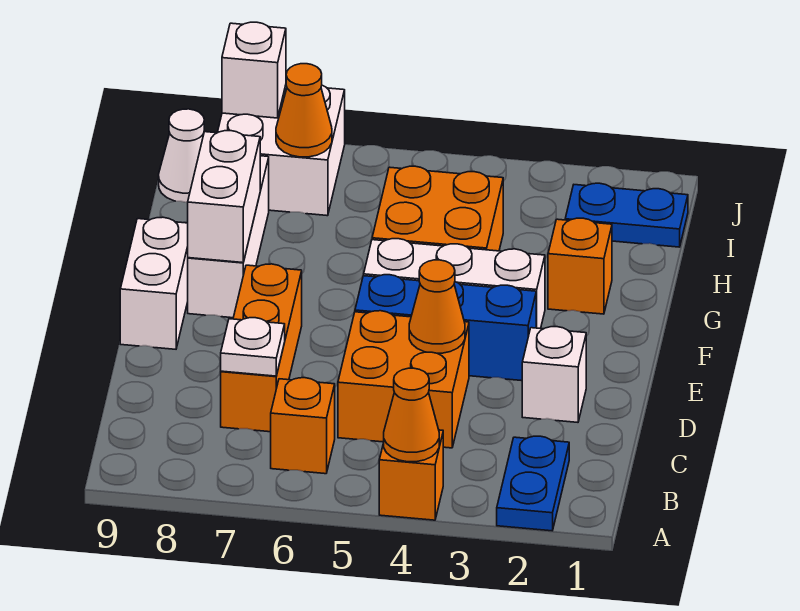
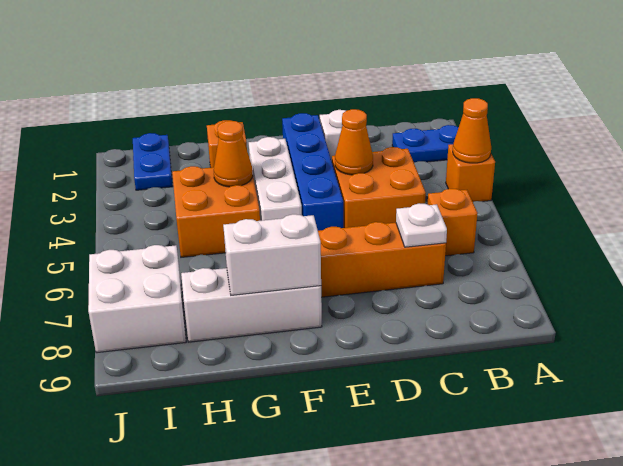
blue 1x3 brick [355,275,536,381] -> blue 1x4 brick [282,113,343,231]
white 1x2 brick [120,217,188,349] -> none
orange 1x1 cone [276,64,332,157] -> orange 1x1 cone moved to [214,121,253,187]
white 1x1 cone [159,109,204,203] -> none
white 1x1 brick [222,22,286,118] -> none

